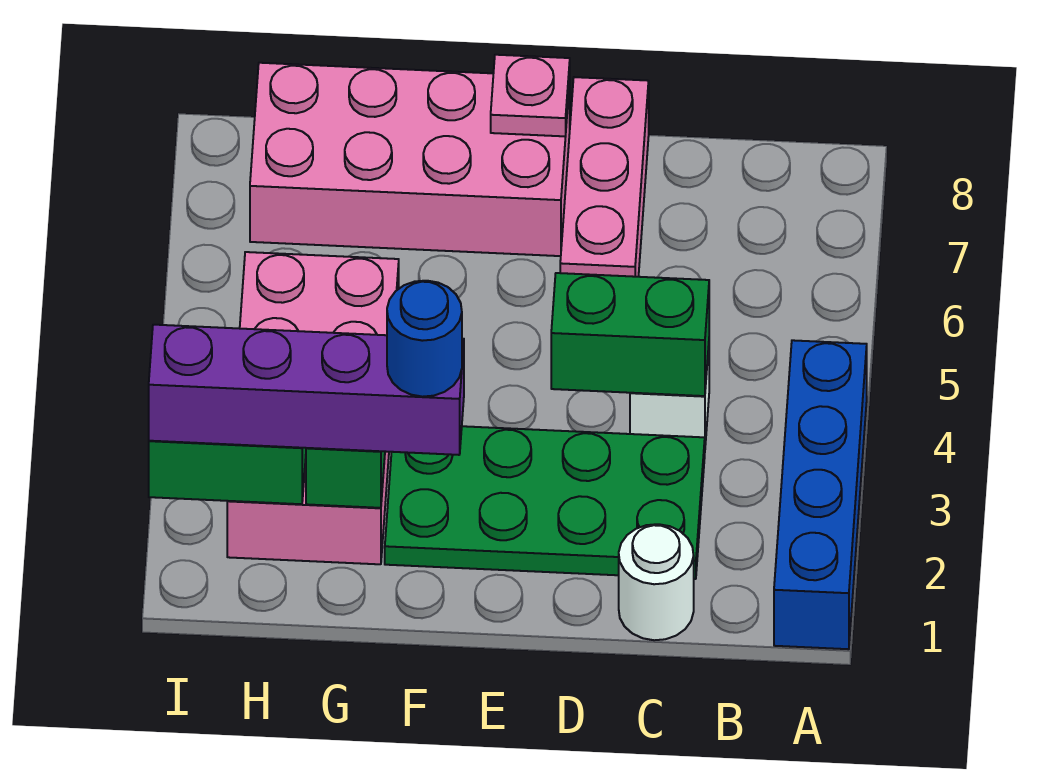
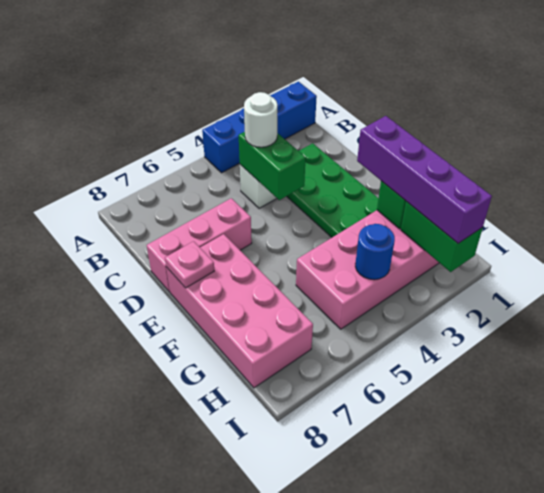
white 1x1 round brick [619,524,694,640] -> white 1x1 round brick moved to [244,92,278,147]
blue 1x1 round brick [387,281,462,397] -> blue 1x1 round brick moved to [355,224,395,280]

